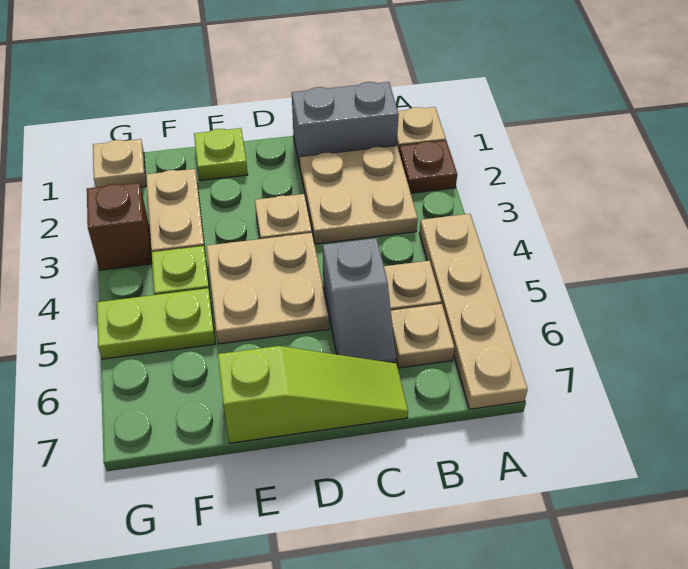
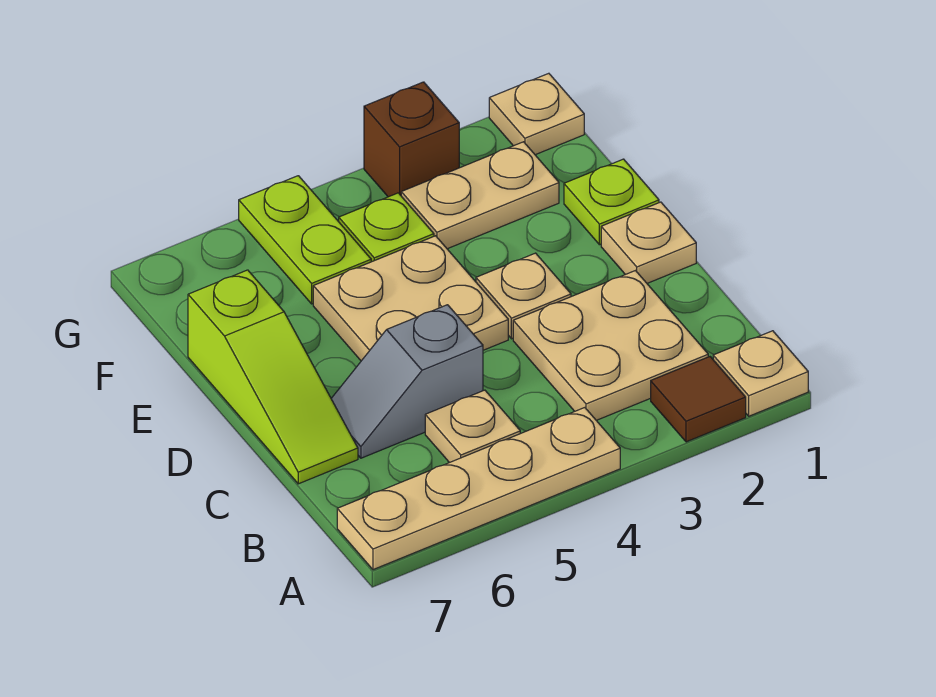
brown 1x1 plate [399,140,457,193] -> brown 1x1 tile [651,357,746,442]
grey 1x2 brick [292,82,399,167] -> none
tan 1x1 plate [391,304,455,368] -> tan 1x1 plate moved to [601,202,696,283]

